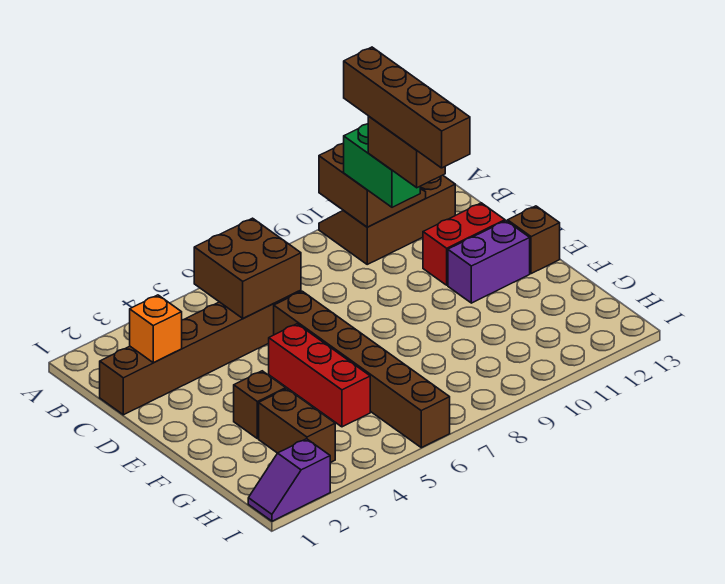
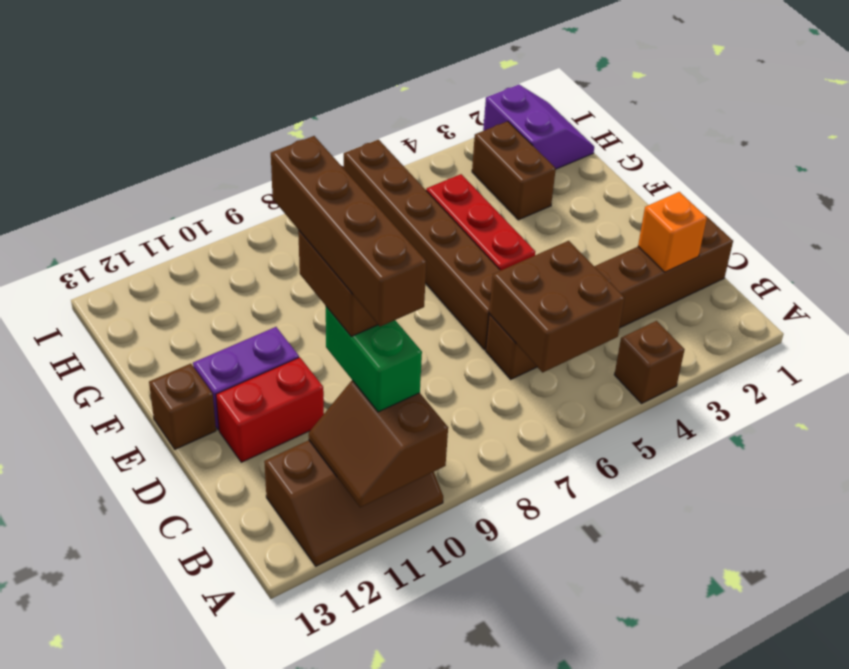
brown 1x1 brick [234,371,286,439] -> brown 1x1 brick moved to [614,321,685,404]
purple 1x2 slope [248,439,330,521] -> purple 2x2 slope [483,85,594,169]

